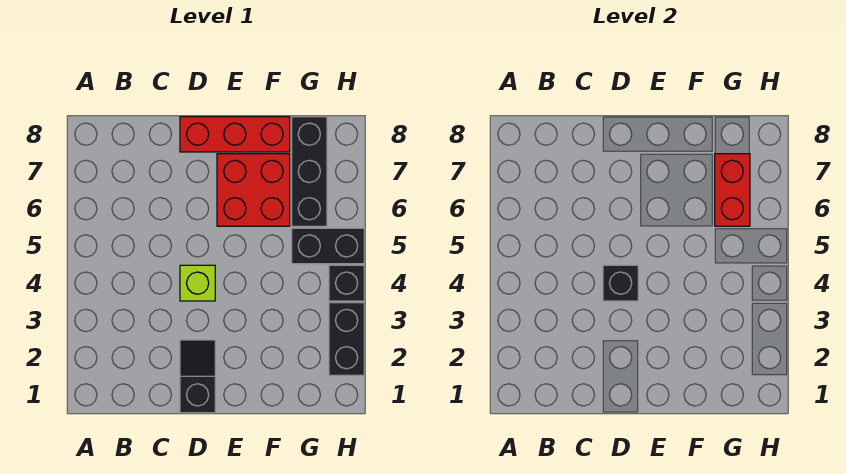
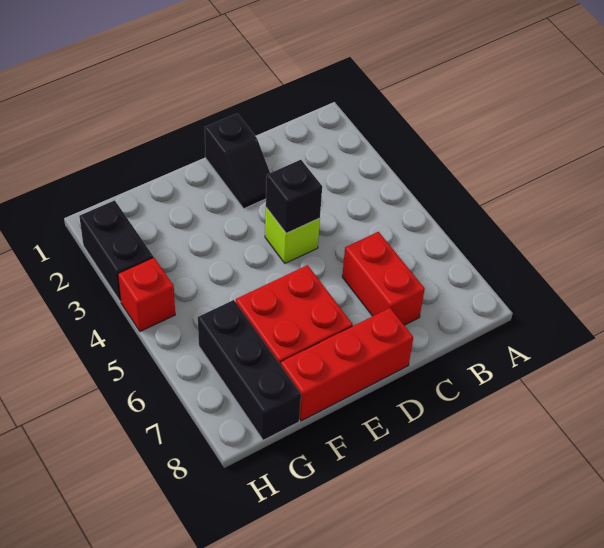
black 1x2 brick [292,228,364,264] -> none
red 1x2 brick [715,154,750,226] -> red 1x2 brick moved to [342,232,425,325]
black 1x1 brick [329,265,364,301] -> red 1x1 brick [118,257,175,331]

